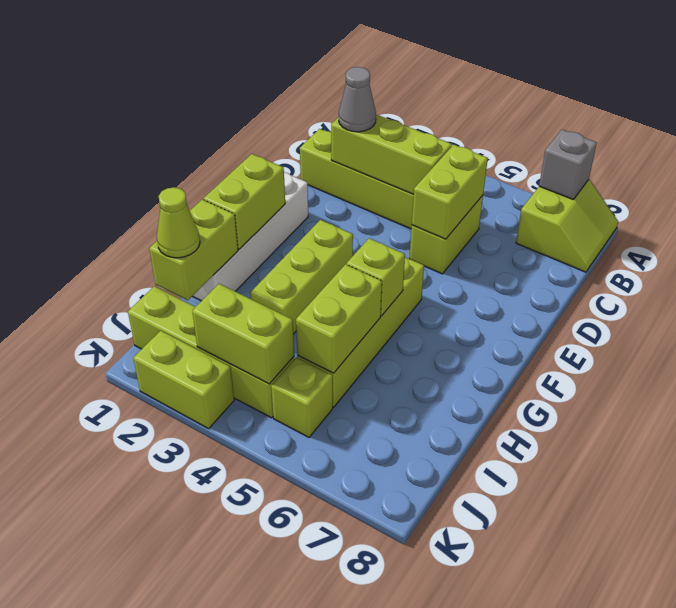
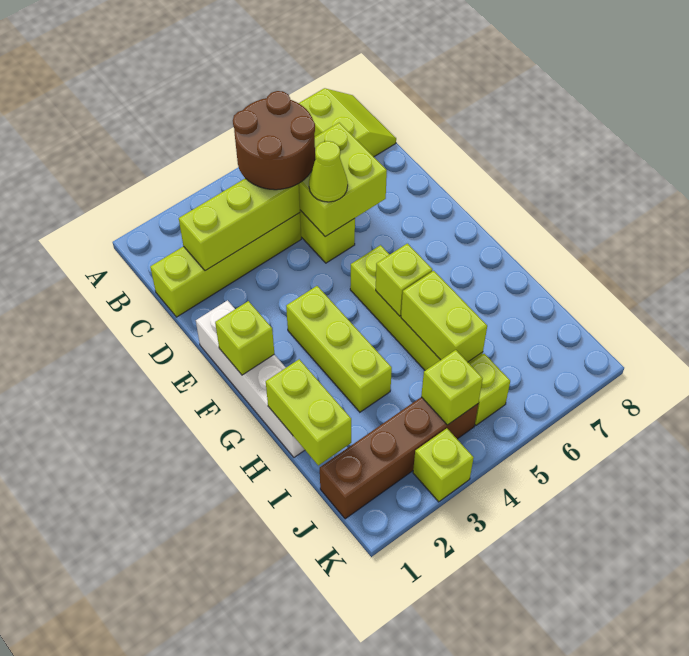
grey 1x1 brick [539,130,597,199] -> none
none -> brown 2x2 round brick [233,91,315,190]
grey 1x1 cone [339,67,376,132] -> none
lime 1x2 brick [412,145,488,239] -> lime 2x2 brick [299,123,387,237]
lime 1x2 brick [203,154,285,249] -> lime 1x1 brick [215,301,274,375]
lime 1x1 cone [157,187,200,258] -> lime 1x1 cone moved to [309,141,348,202]
lime 1x4 brick [128,286,294,418] -> brown 1x4 brick [320,397,478,519]
lime 1x2 brick [192,284,294,384] -> lime 1x1 brick [421,350,483,425]
lime 1x2 brick [133,331,234,429] -> lime 1x1 brick [413,428,474,502]

